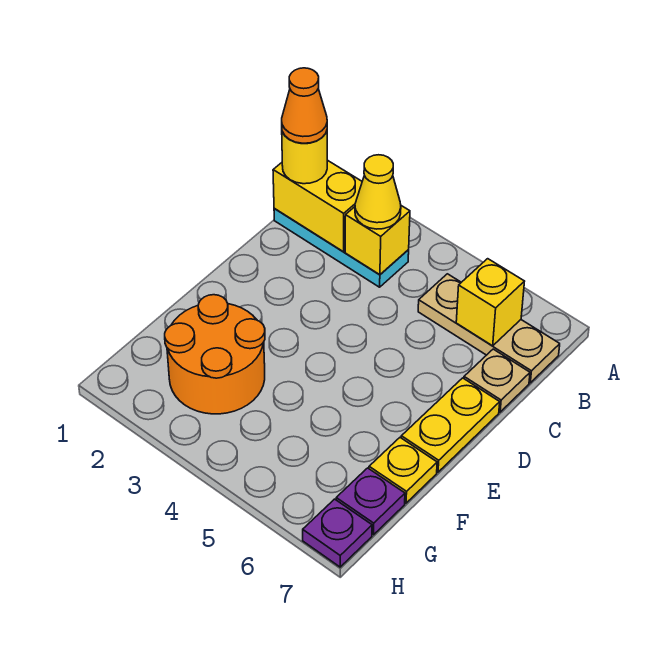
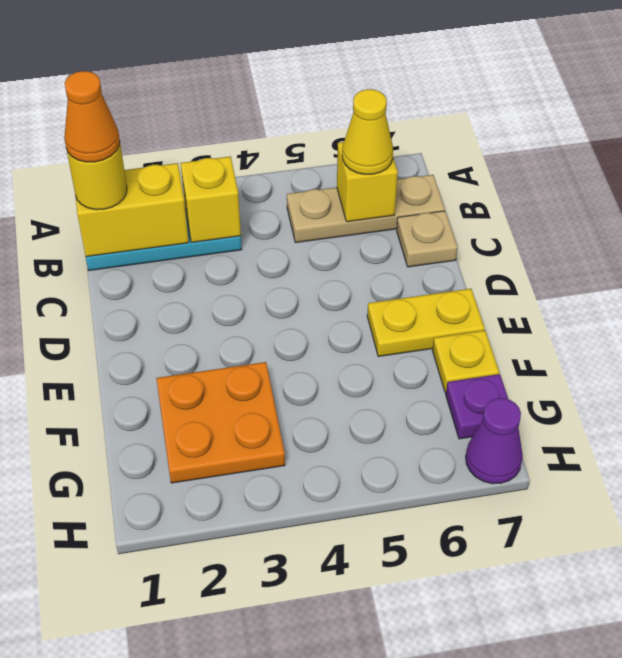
yellow 1x1 cone [355,155,401,229] -> yellow 1x1 cone moved to [342,89,393,174]
yellow 1x2 plate [401,378,500,472] -> yellow 1x2 plate turned to [367,289,485,357]
orange 2x2 round brick [165,295,265,414] -> orange 2x2 plate [156,362,285,483]
purple 1x1 plate [303,499,372,567] -> purple 1x1 cone [466,398,523,484]

